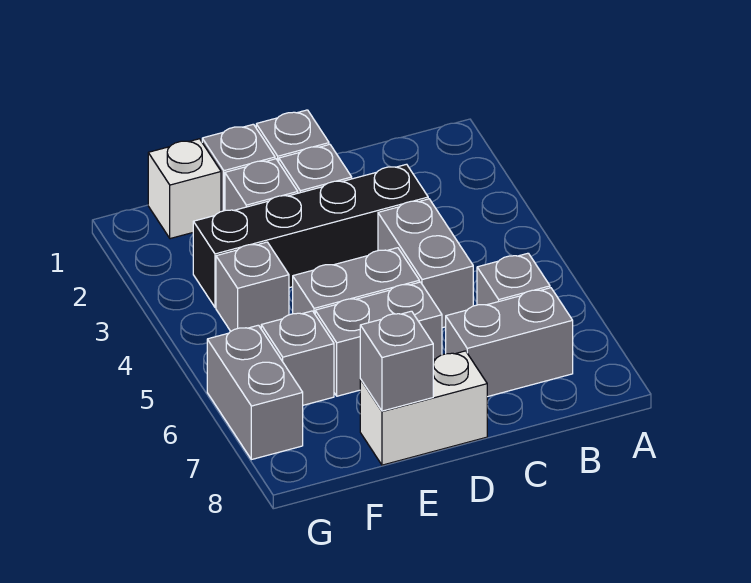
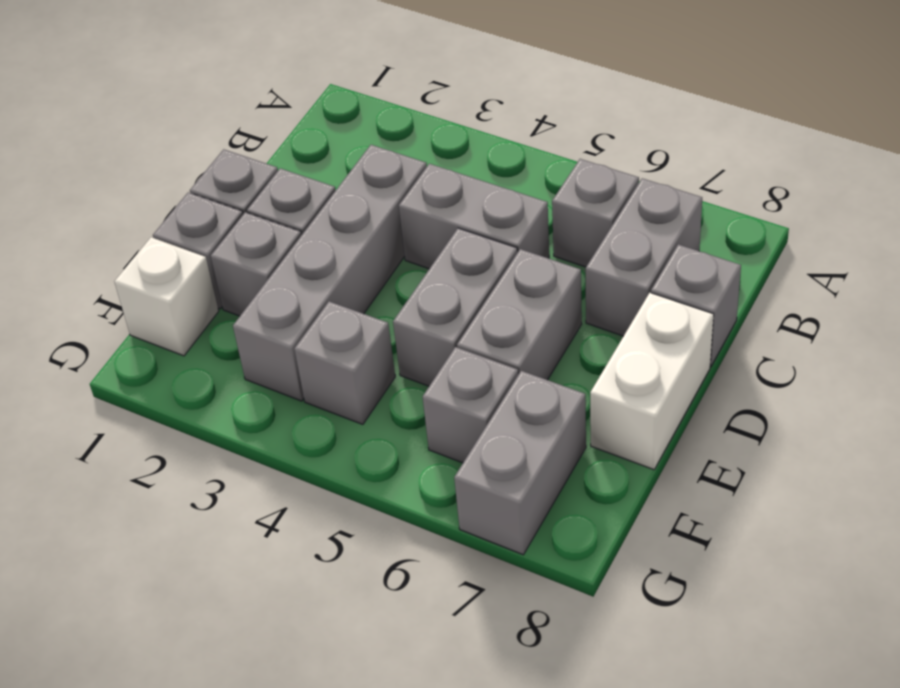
black 1x4 brick [193,164,428,307] -> grey 1x4 brick [233,145,427,401]
grey 1x1 brick [360,311,433,411] -> grey 1x1 brick moved to [651,244,741,366]
grey 1x2 brick [207,325,303,460] -> grey 1x2 brick turned to [454,371,586,555]

